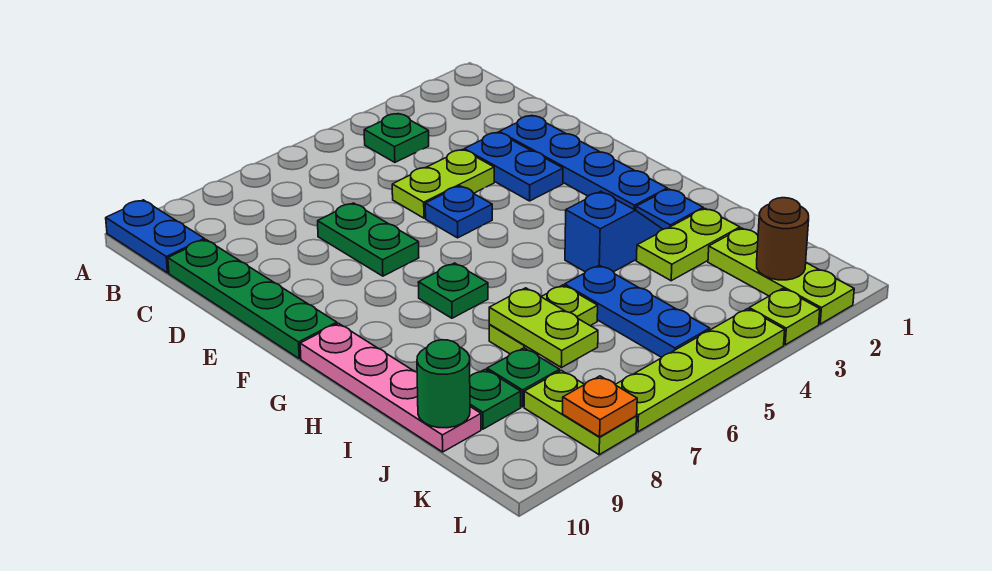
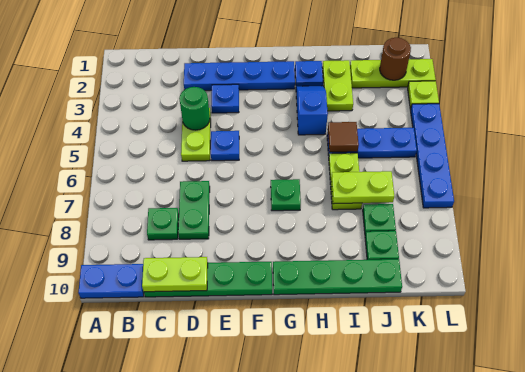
green 1x1 plate [364,114,429,162] -> green 1x1 plate moved to [147,208,179,240]
blue 1x2 plate [464,132,563,201] -> blue 1x1 plate [211,84,239,113]
green 1x2 plate [318,203,419,276] -> green 1x2 plate turned to [178,181,210,239]
pink 1x4 plate [300,323,481,452] -> green 1x4 plate [273,259,402,295]
none -> brown 1x1 tile [328,122,359,152]
green 1x1 round brick [417,340,470,428] -> green 1x1 round brick moved to [179,87,210,130]
lime 1x2 plate [524,371,637,455] -> lime 1x2 plate moved to [142,257,208,292]
lime 1x4 plate [615,309,785,432] -> blue 1x4 plate [411,104,454,208]
orange 1x1 plate [563,376,637,437] -> none

